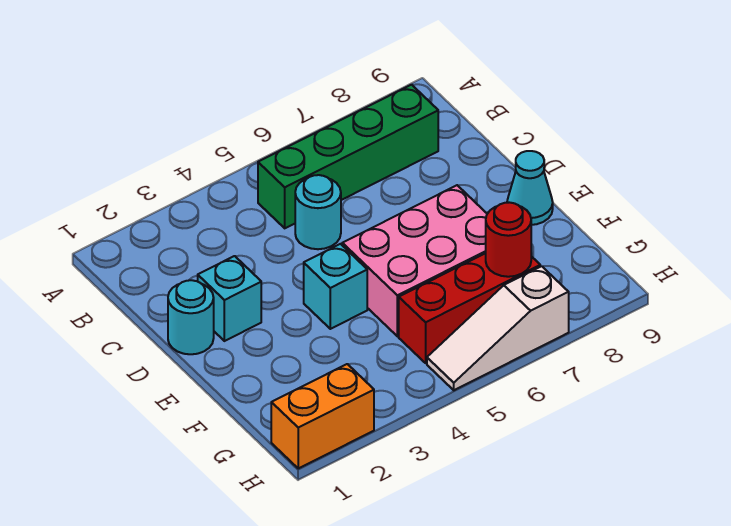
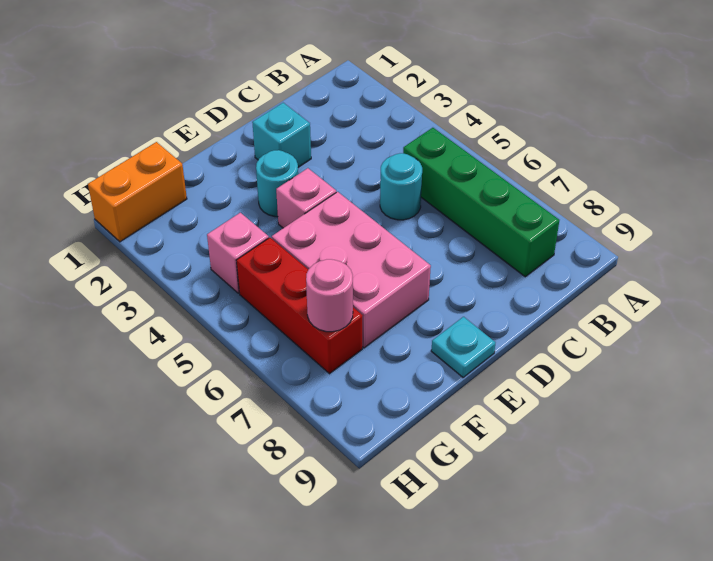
cyan 1x1 round brick [168,280,214,354] -> cyan 1x1 round brick moved to [256,150,298,217]
cyan 1x1 brick [304,244,367,329] -> pink 1x1 brick [276,168,336,228]
cyan 1x1 cone [507,151,553,225] -> cyan 1x1 plate [431,317,495,378]
none -> pink 1x1 brick [207,213,269,293]
red 1x1 round brick [486,202,531,277] -> pink 1x1 round brick [306,259,353,332]
orange 1x2 brick [271,364,374,468] -> orange 1x2 brick turned to [88,142,187,242]
white 1x3 slope [427,266,569,390] -> none

